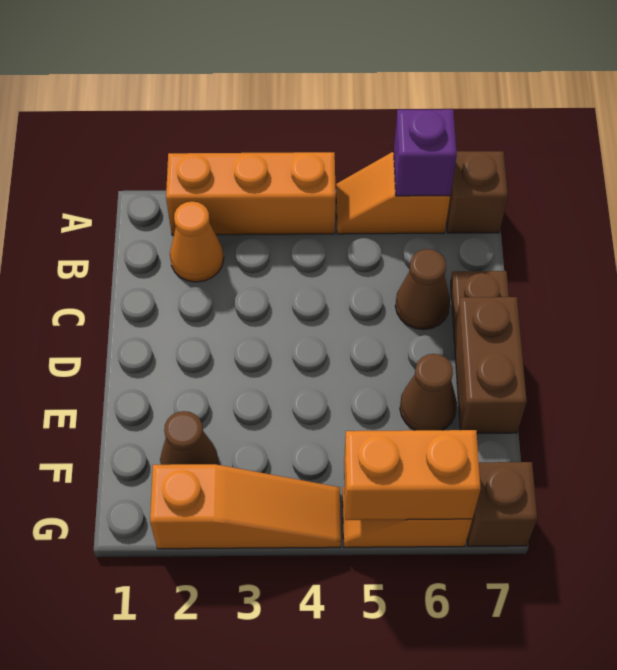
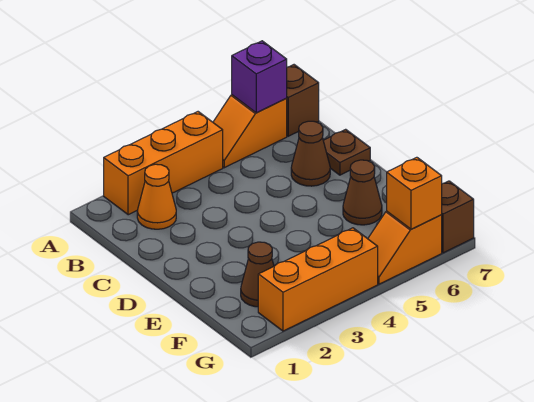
brown 1x2 brick [454,297,527,433] -> none
orange 1x3 slope [150,464,341,549] -> orange 1x3 brick [258,228,378,331]
orange 1x2 brick [344,430,481,520] -> orange 1x1 brick [387,157,442,229]

